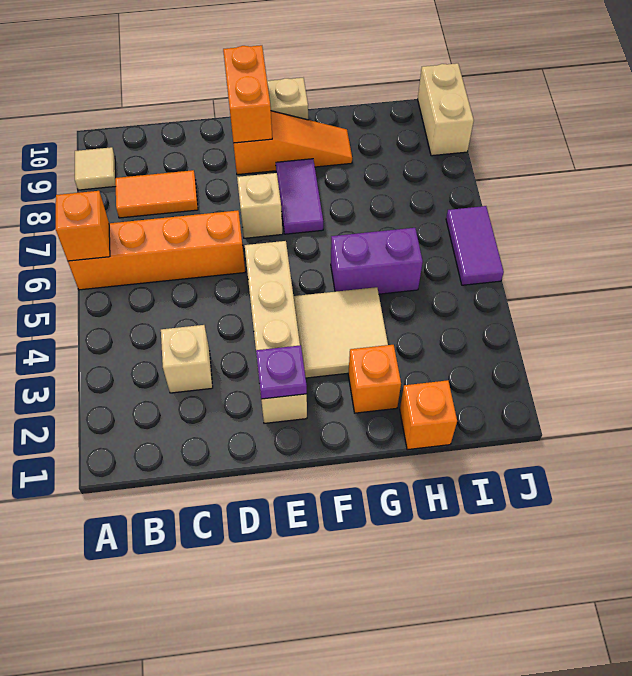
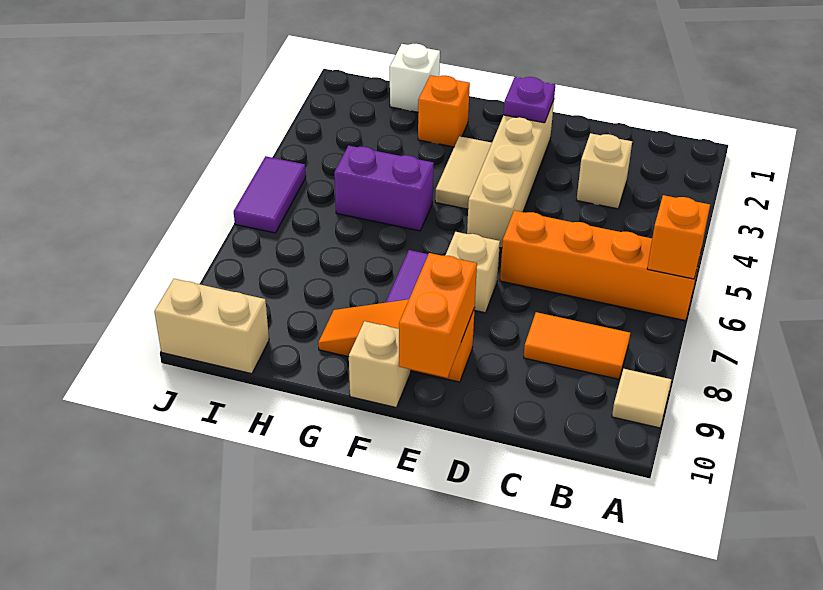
tan 2x2 tile [294,287,388,378] -> tan 1x2 tile [435,136,492,209]
orange 1x1 brick [400,380,457,450] -> white 1x1 brick [390,44,440,112]
tan 1x2 brick [418,63,474,156] -> tan 1x2 brick turned to [154,279,269,374]

